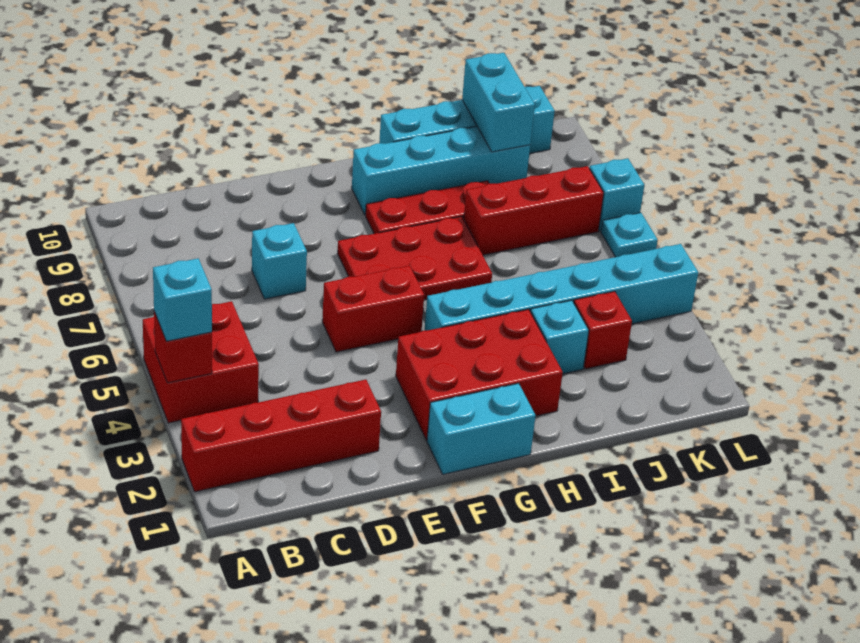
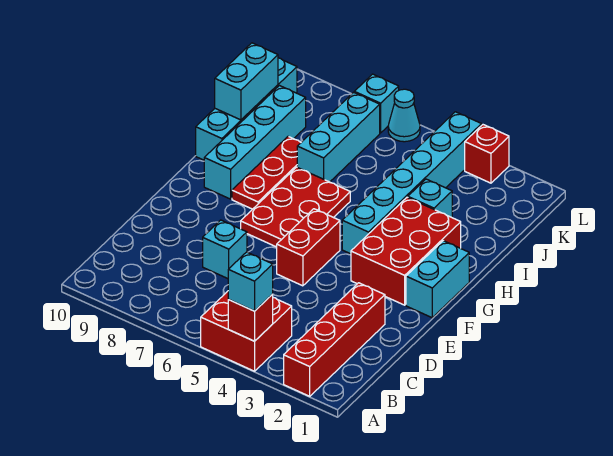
red 1x3 brick [464,166,604,255] -> cyan 1x3 brick [297,92,380,182]
red 1x1 brick [574,291,632,369] -> red 1x1 brick moved to [465,125,509,183]
cyan 1x2 brick [462,53,535,152] -> cyan 1x2 brick turned to [215,43,278,120]
cyan 1x1 plate [601,213,658,257] -> cyan 1x1 cone [388,89,420,142]

